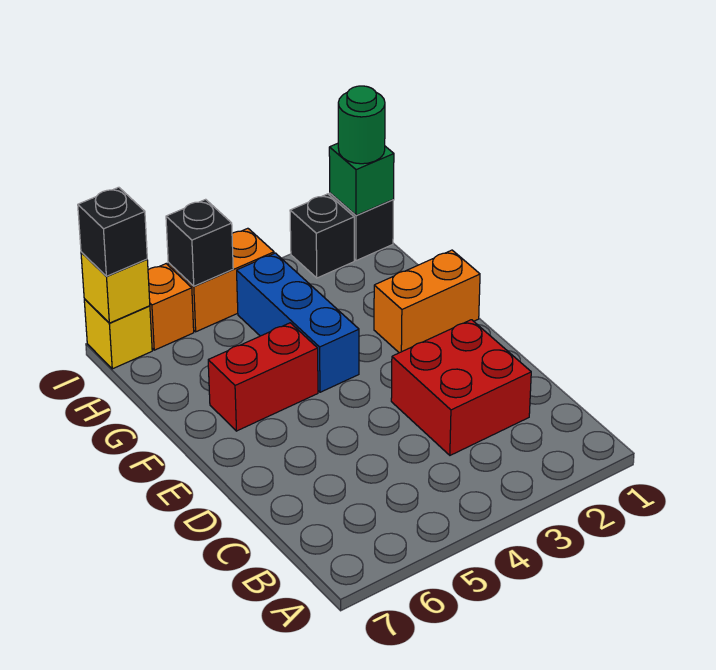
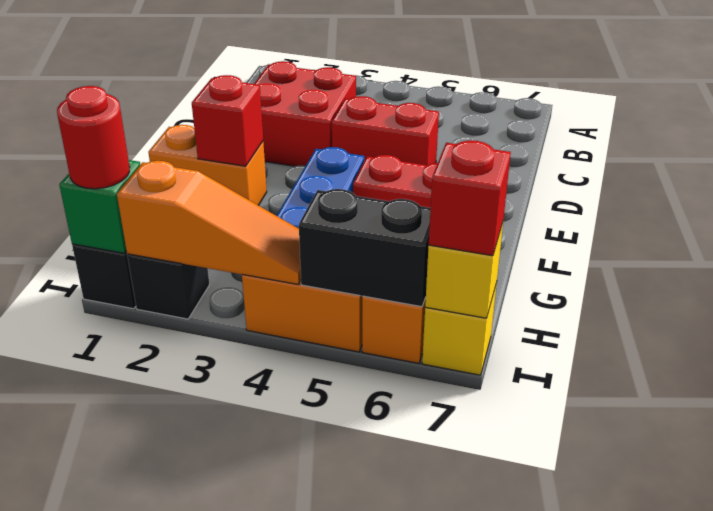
none -> red 1x2 brick [332,96,439,165]
none -> red 1x1 brick [192,75,263,166]
green 1x1 round brick [338,86,385,164] -> red 1x1 round brick [57,86,130,189]
none -> orange 1x3 slope [117,161,301,284]
black 1x1 brick [166,199,233,286] -> black 1x2 brick [299,189,431,307]
black 1x1 brick [78,187,147,276] -> red 1x1 brick [429,140,511,256]

